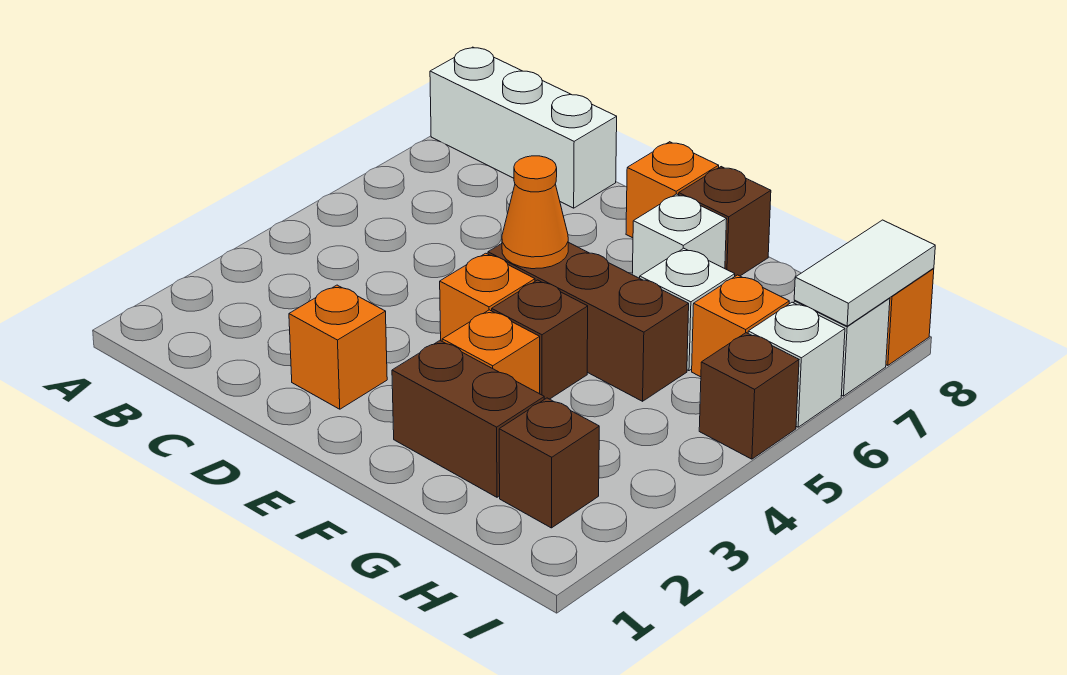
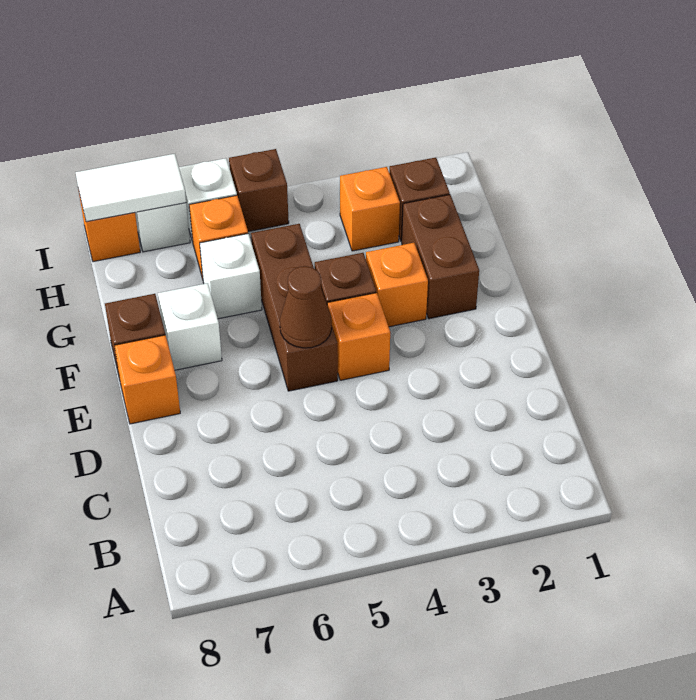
white 1x3 brick [430,47,617,208] -> none
orange 1x1 brick [289,285,387,409] -> orange 1x1 brick moved to [340,167,400,251]
orange 1x1 cone [502,156,568,269] -> brown 1x1 cone [280,266,332,348]

